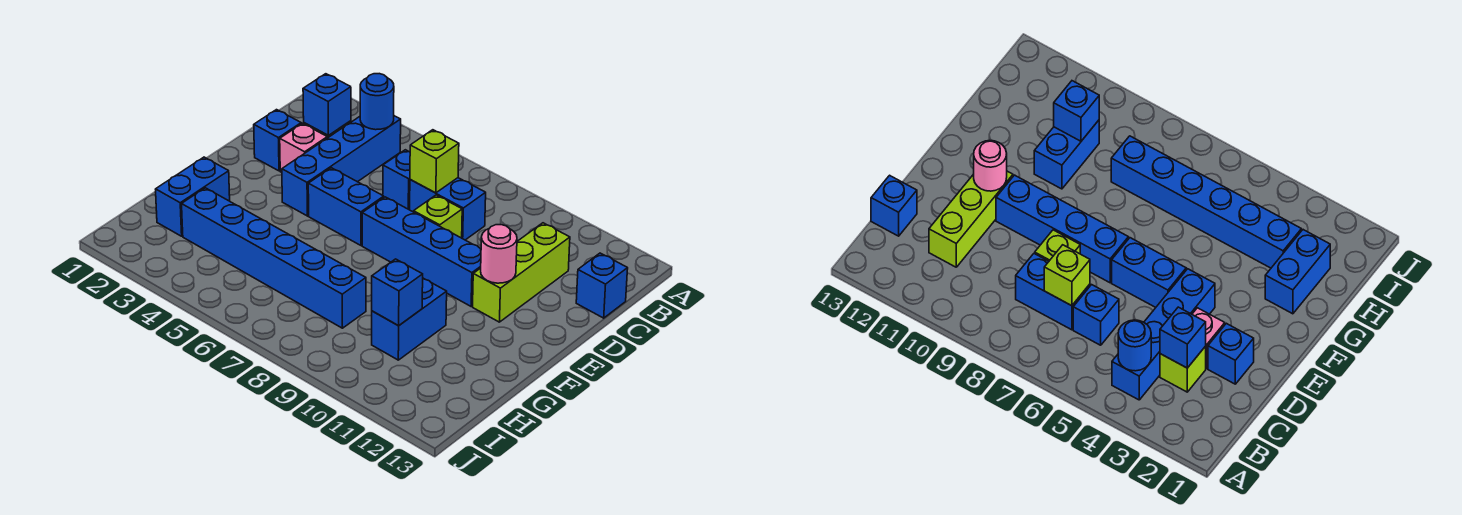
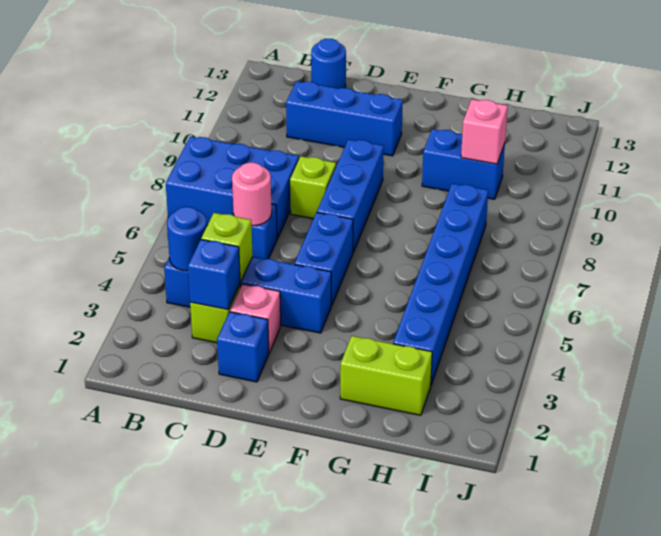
blue 1x2 brick [410,178,486,240] -> blue 2x3 brick [166,136,299,239]
lime 1x1 brick [410,130,459,193] -> lime 1x1 brick moved to [201,213,253,282]
lime 1x3 brick [473,223,570,322] -> blue 1x3 brick [286,81,403,156]
blue 1x1 brick [576,253,628,318] -> blue 1x1 round brick [311,39,346,89]
blue 1x4 brick [362,197,481,306] -> blue 1x3 brick [317,139,384,252]
pink 1x1 round brick [481,225,517,283] -> pink 1x1 round brick moved to [232,163,272,226]
blue 1x2 brick [156,157,230,236] -> lime 1x2 brick [340,336,432,415]
blue 1x1 brick [372,259,423,325] -> pink 1x1 brick [461,99,508,164]

